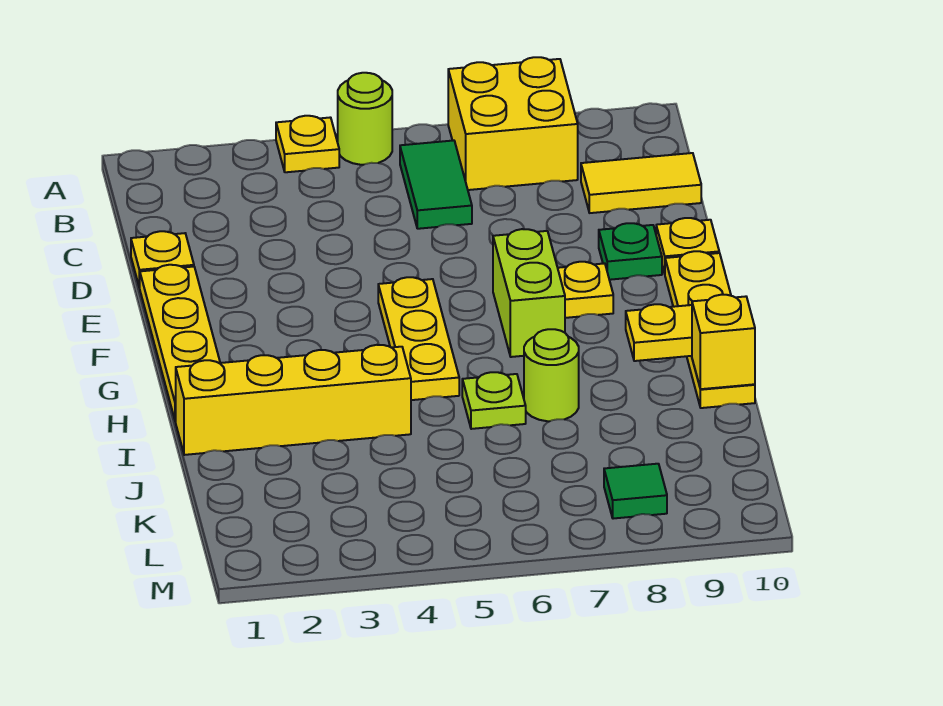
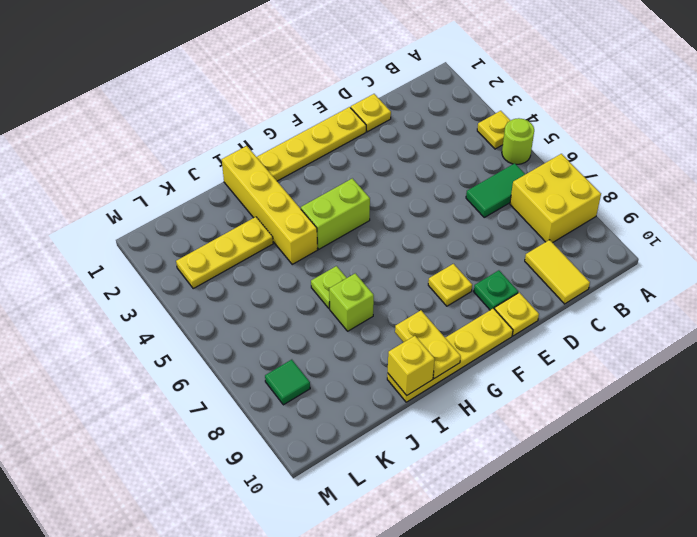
yellow 1x3 plate [378,277,459,400] -> yellow 1x3 plate moved to [176,217,273,288]
lime 1x2 brick [493,229,565,357] -> lime 1x2 brick moved to [301,178,370,249]
lime 1x1 round brick [524,329,579,421] -> lime 1x1 brick [329,273,374,331]

